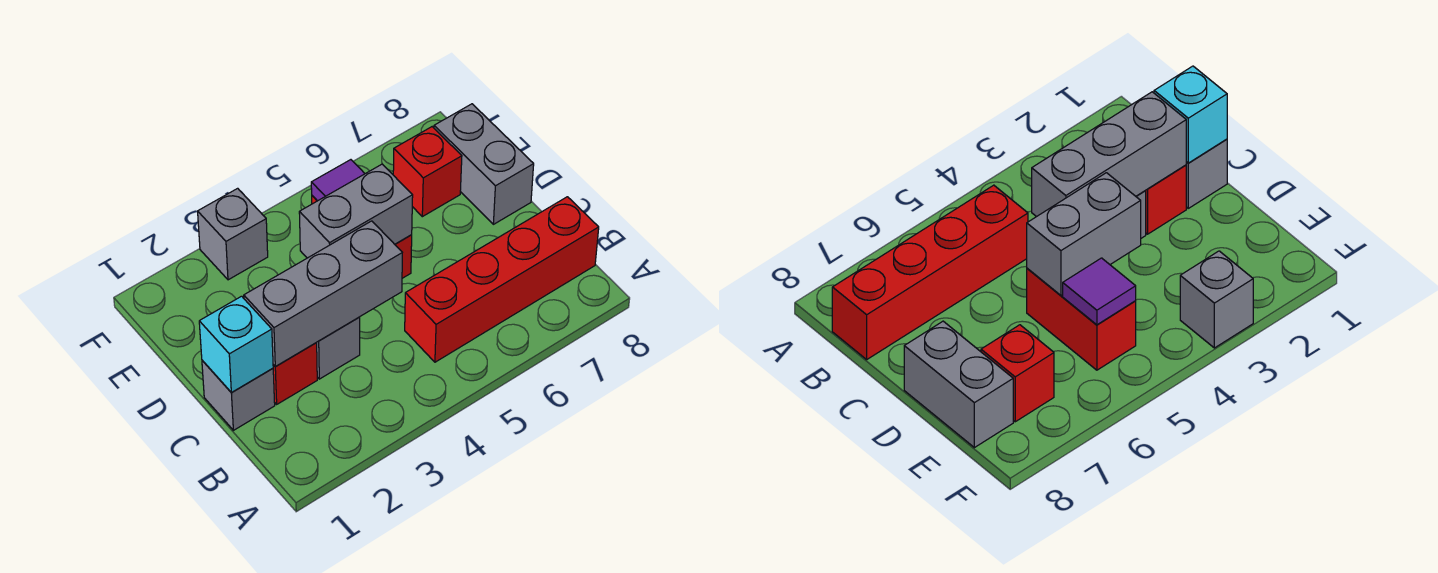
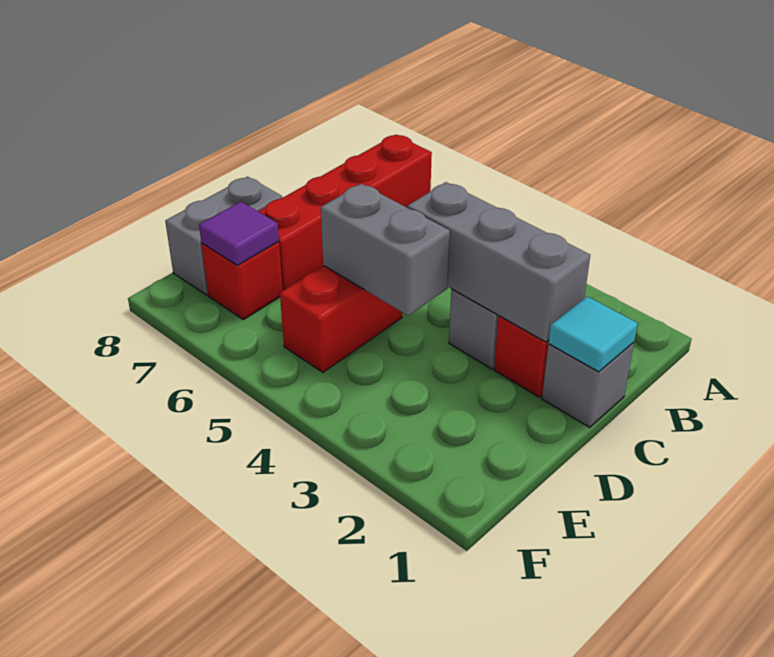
red 1x4 brick [405,197,599,362] -> red 1x4 brick turned to [258,135,432,291]
cyan 1x1 brick [199,296,273,392] -> cyan 1x1 tile [549,297,638,372]
purple 1x1 tile [311,160,365,201] -> purple 1x1 tile moved to [199,202,279,265]
grey 1x1 brick [198,188,268,280] -> none

